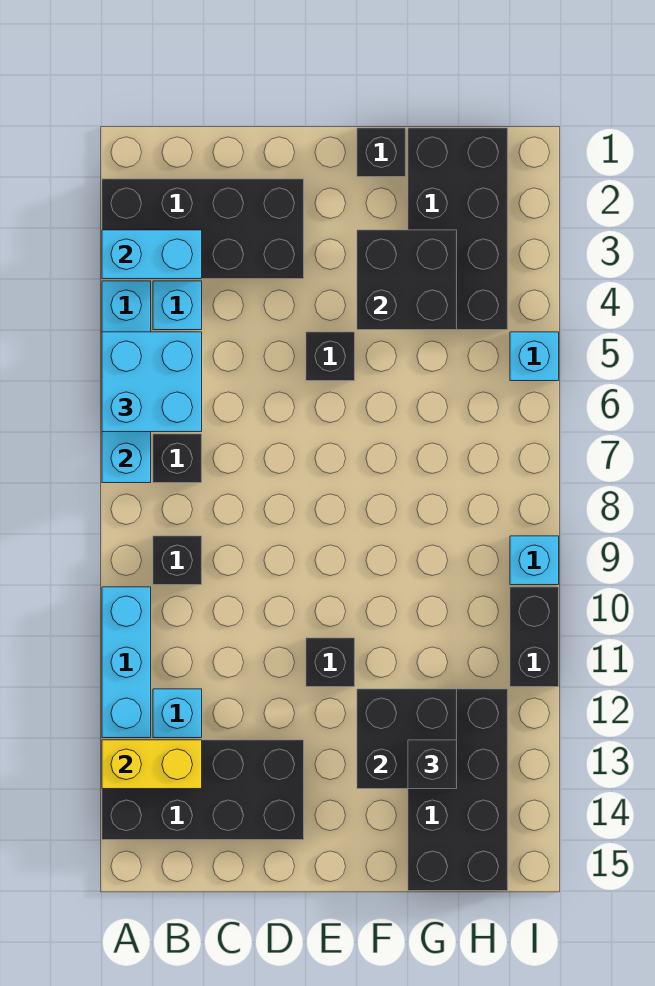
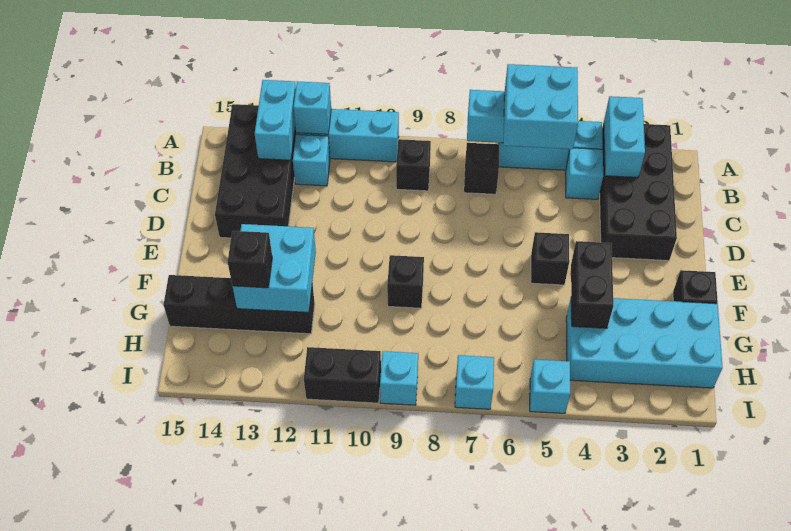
none -> cyan 1x1 brick [294,81,331,134]
yellow 1x2 brick [102,740,202,789] -> cyan 1x2 brick [255,80,296,160]
black 1x1 brick [306,638,355,687] -> black 1x1 brick moved to [387,255,424,308]
black 2x2 brick [357,230,457,330] -> black 1x2 brick [571,241,613,328]
black 2x2 brick [357,689,457,789] -> cyan 2x2 brick [232,224,316,312]
black 2x4 brick [408,128,508,330] -> cyan 2x4 brick [566,298,723,388]
black 2x4 brick [408,689,508,891] -> black 1x4 brick [163,275,315,334]
none -> cyan 1x1 brick [455,355,494,409]

